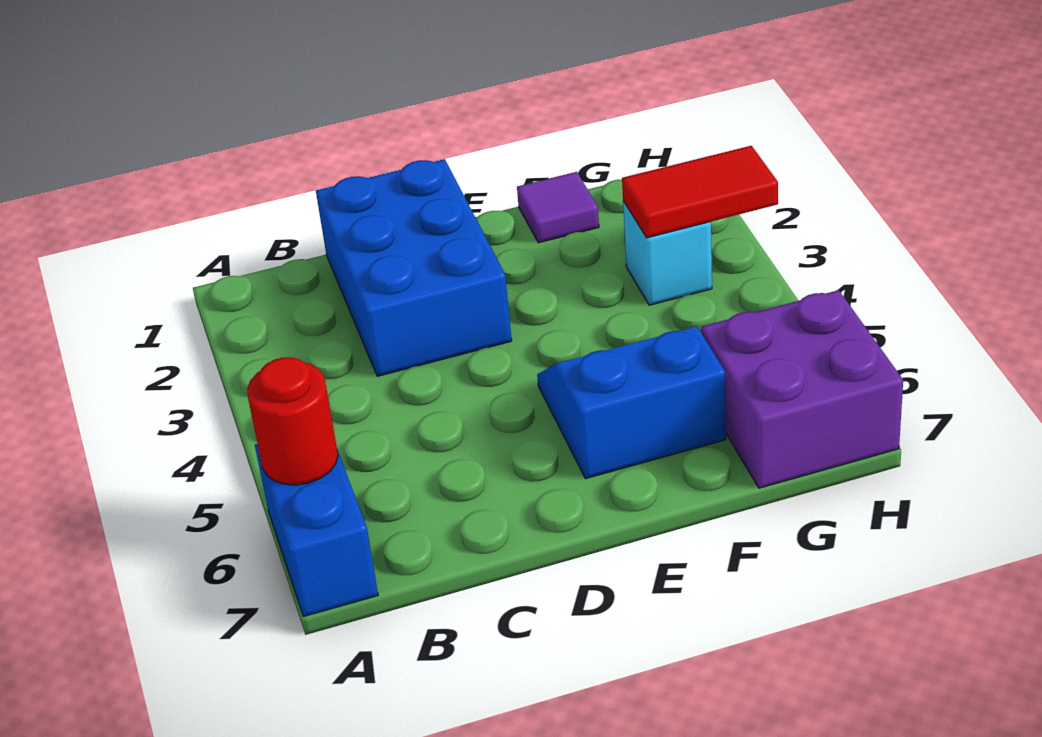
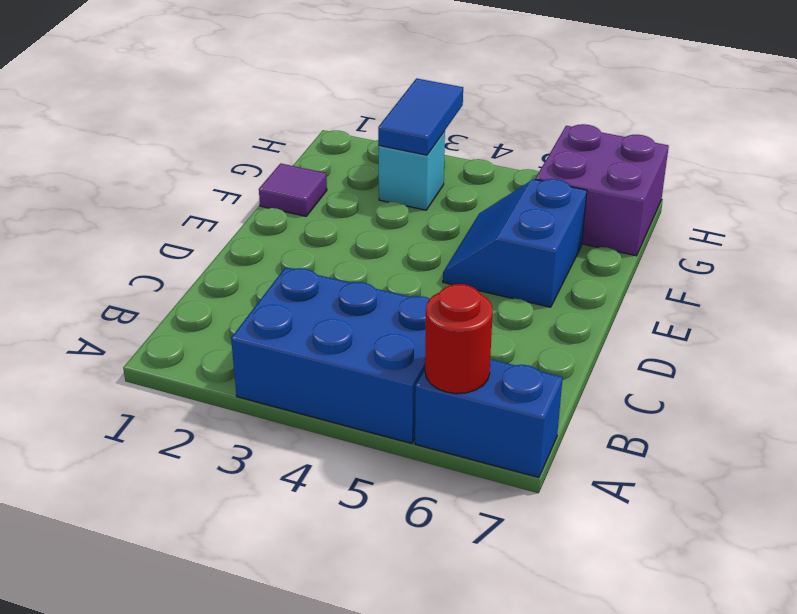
blue 2x3 brick [316,159,512,376] -> blue 2x3 brick moved to [231,267,430,443]
red 1x2 tile [622,146,778,238] -> blue 1x2 tile [378,78,463,155]

